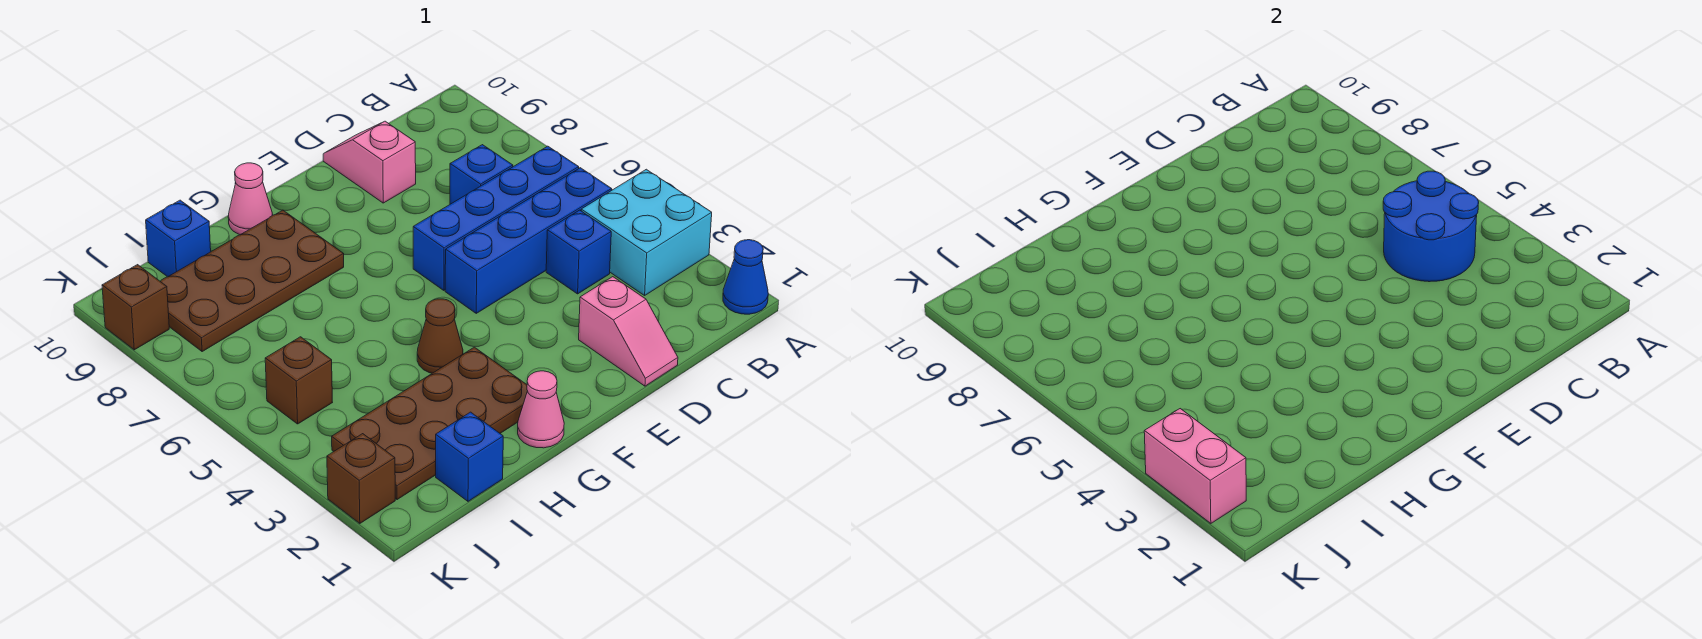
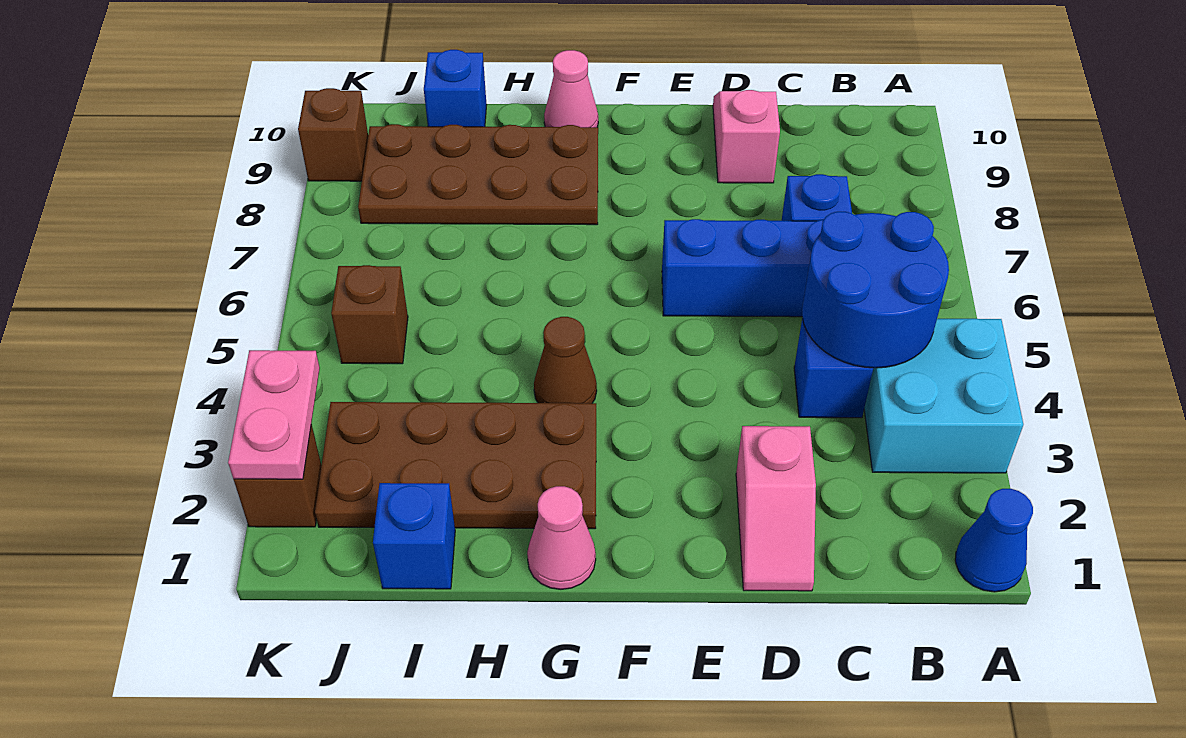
blue 1x4 brick [445,168,612,313] -> none
pink 1x2 brick [1144,409,1246,523] -> pink 1x2 plate [228,350,320,479]

